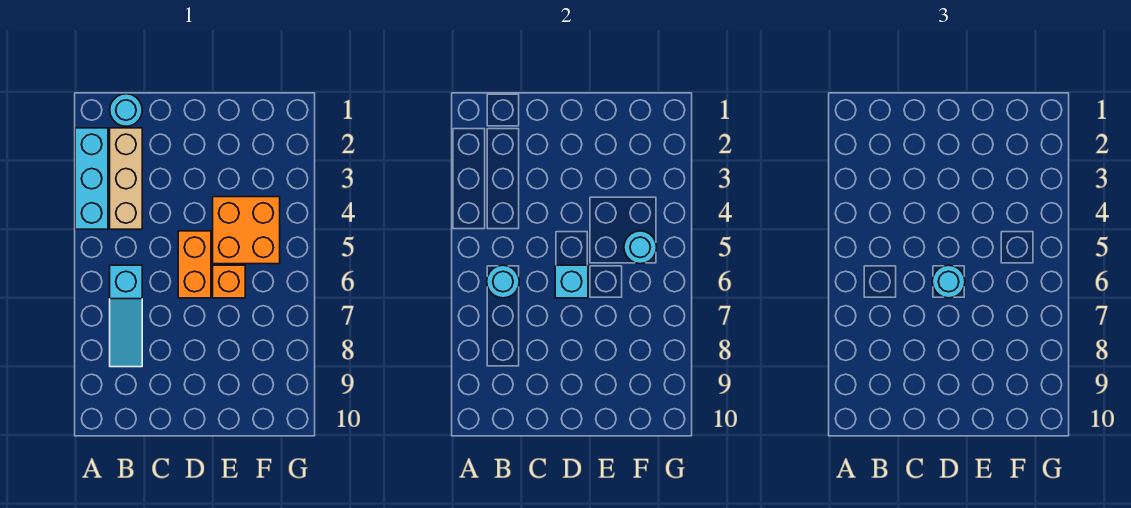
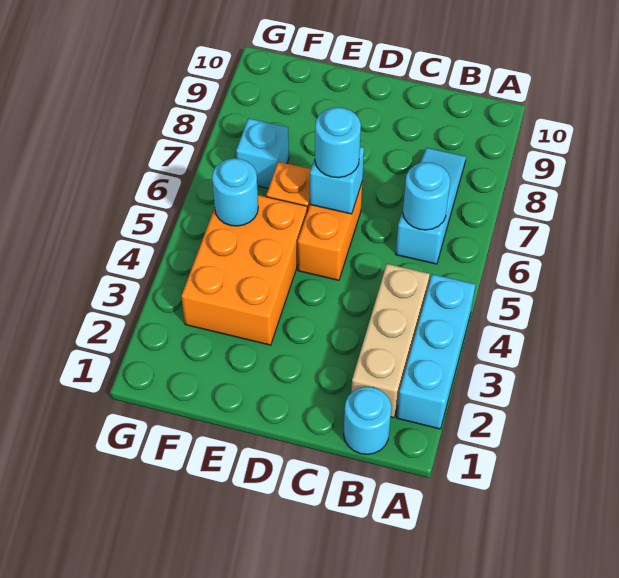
orange 2x2 brick [213,197,280,264] -> orange 2x3 brick [181,195,307,345]
none -> cyan 1x1 brick [236,118,289,188]

